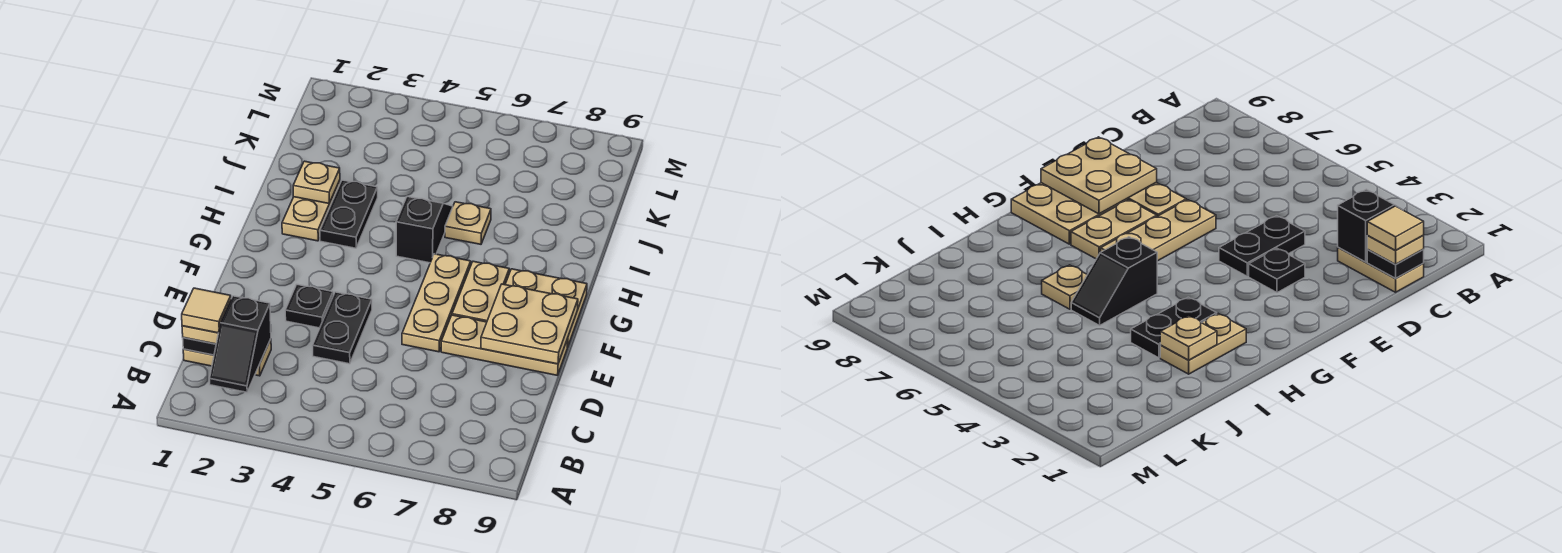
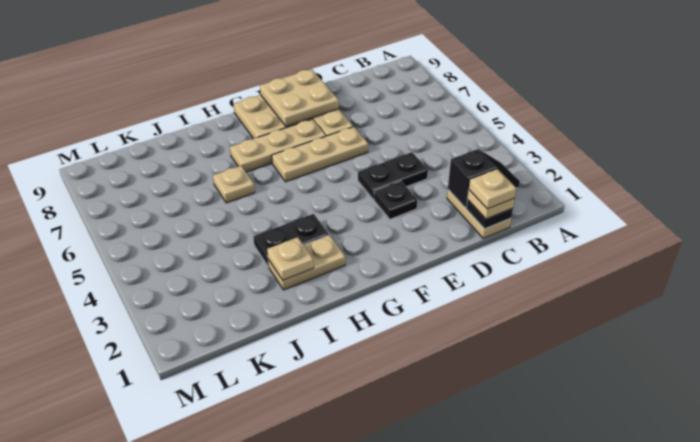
tan 1x1 tile [182,288,231,333] -> tan 1x1 plate [469,169,516,209]
tan 1x2 plate [452,261,509,322] -> tan 1x3 plate [230,119,326,172]
black 1x2 slope [396,196,453,263] -> none

